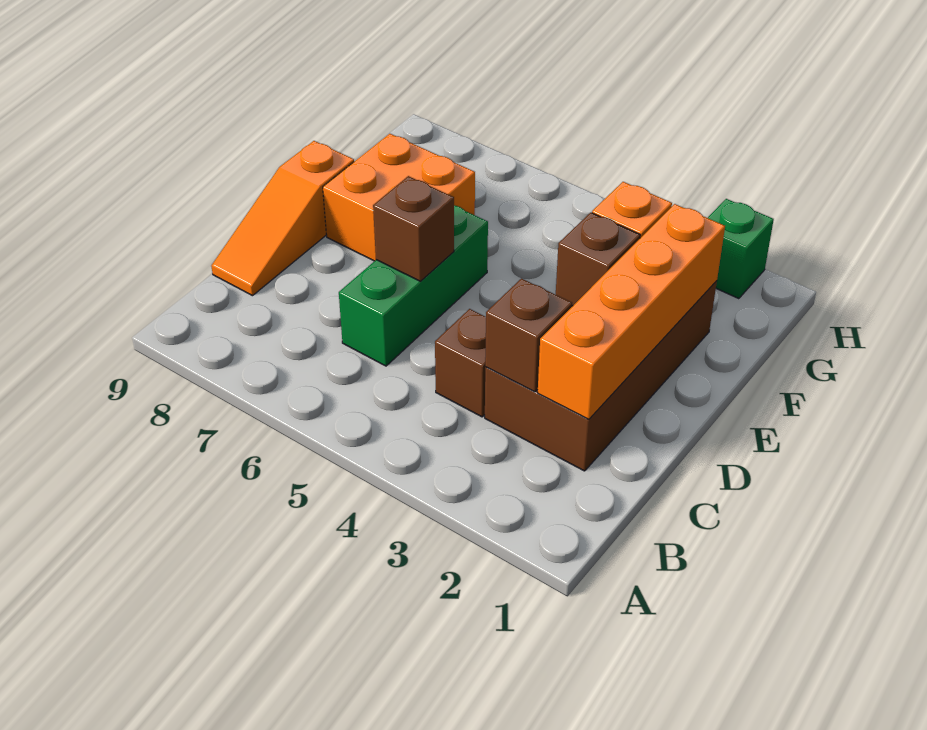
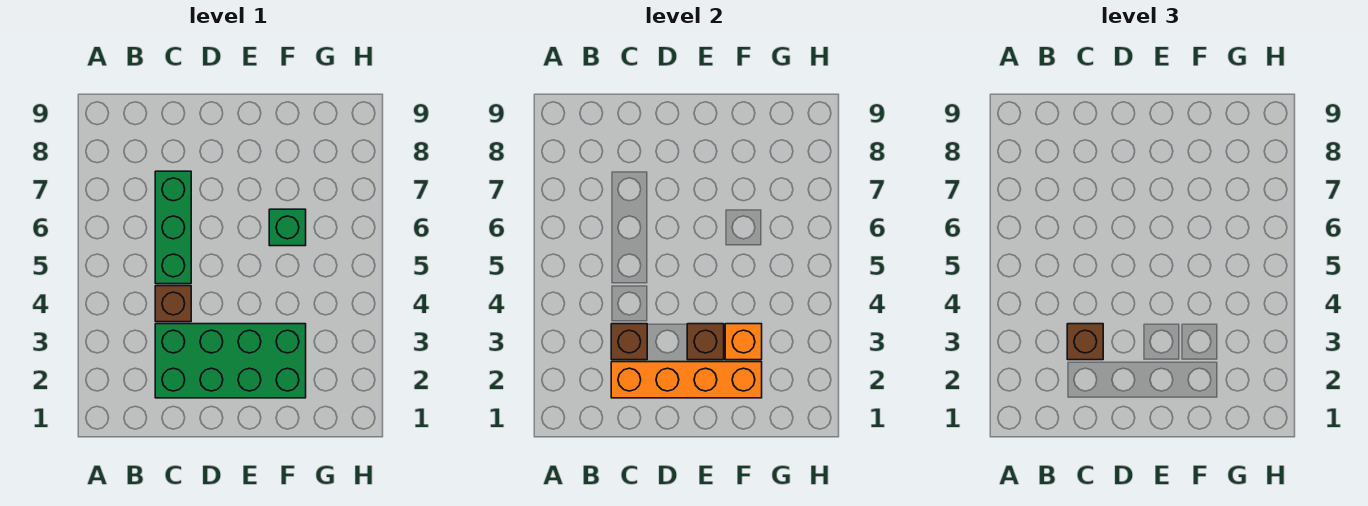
brown 2x4 brick [485,281,717,471] -> green 2x4 brick [155,324,306,398]
green 1x3 brick [339,205,488,366] -> green 1x3 brick turned to [155,171,191,284]
orange 1x3 slope [211,141,354,296] -> none
brown 1x1 brick [373,176,454,281] -> brown 1x1 brick moved to [1067,324,1103,360]
orange 2x2 brick [323,134,475,261] -> none
green 1x1 brick [708,199,774,299] -> green 1x1 brick moved to [269,209,306,246]

